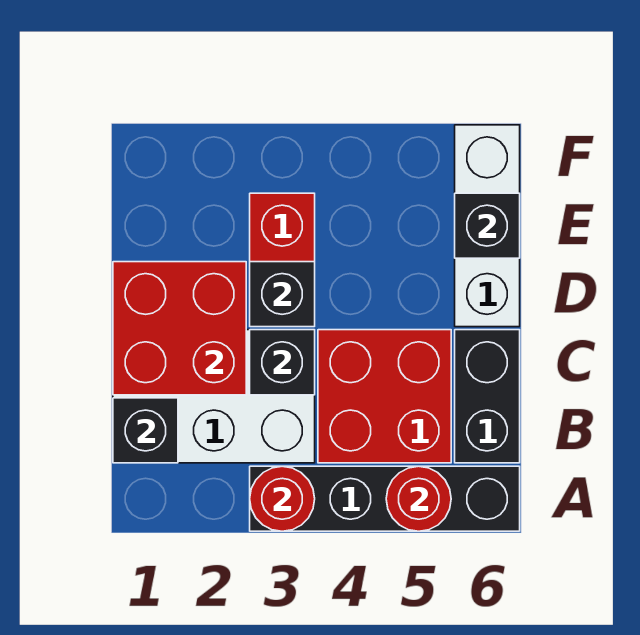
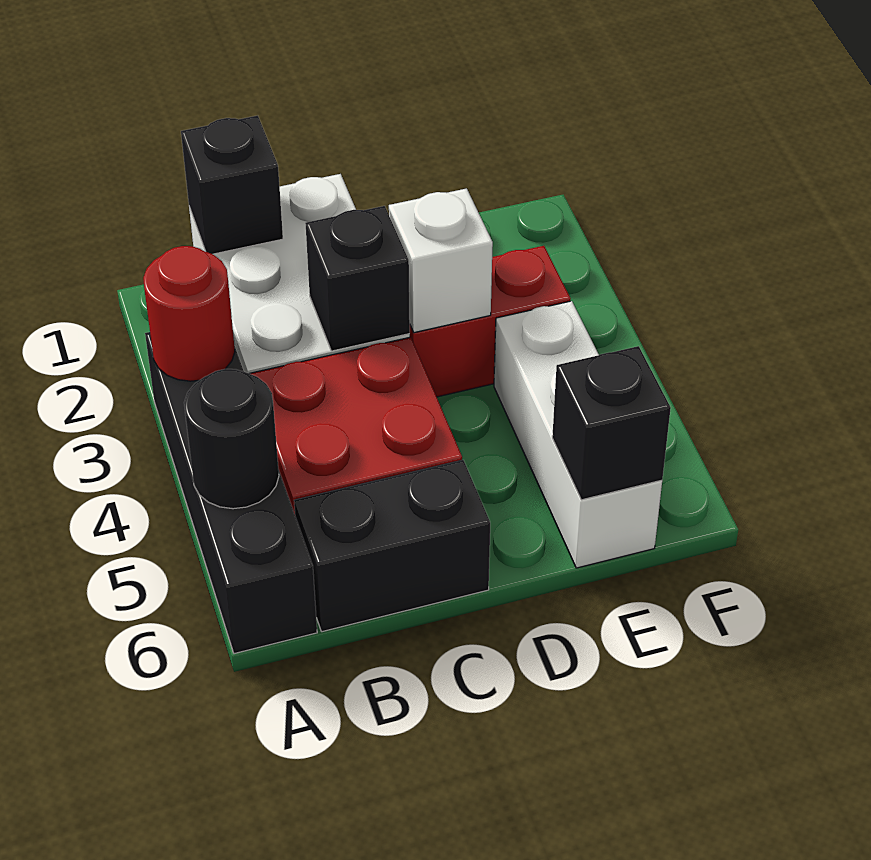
red 1x1 round brick [386,466,451,531] -> black 1x1 round brick [184,369,279,509]
red 2x2 brick [113,262,246,395] -> none
black 1x1 brick [250,262,315,327] -> white 1x1 brick [389,188,493,333]
white 1x3 brick [455,125,520,327] -> white 1x3 brick turned to [494,301,662,568]

